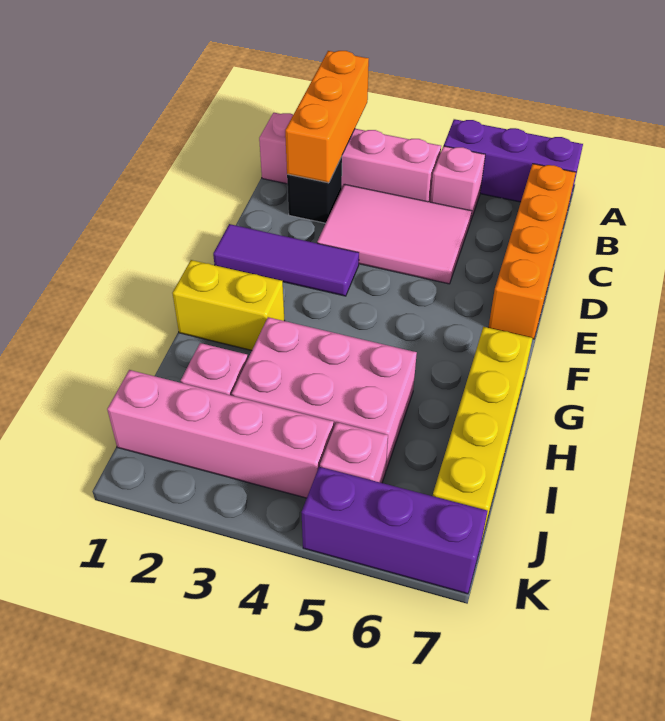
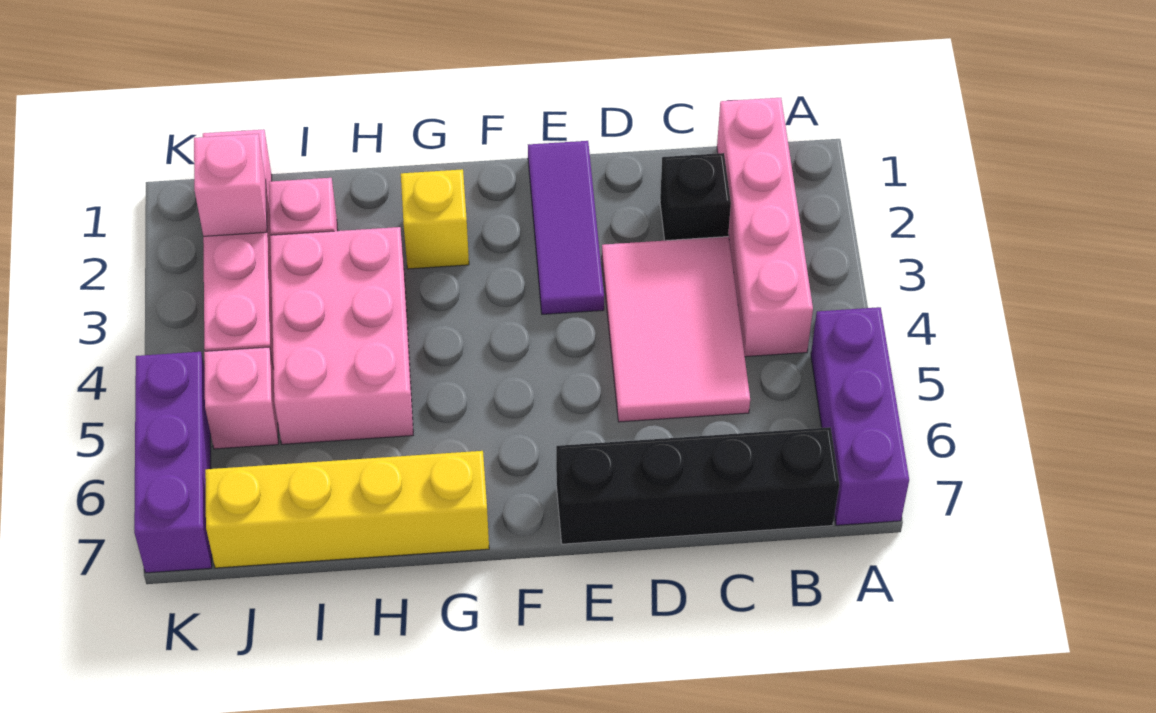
orange 1x3 brick [285,51,369,183] -> none
pink 1x1 brick [430,146,485,222] -> pink 1x1 brick moved to [194,134,267,236]
orange 1x4 brick [488,164,576,339] -> black 1x4 brick [556,427,839,544]
yellow 1x2 brick [172,260,285,350] -> yellow 1x1 brick [401,169,469,269]

